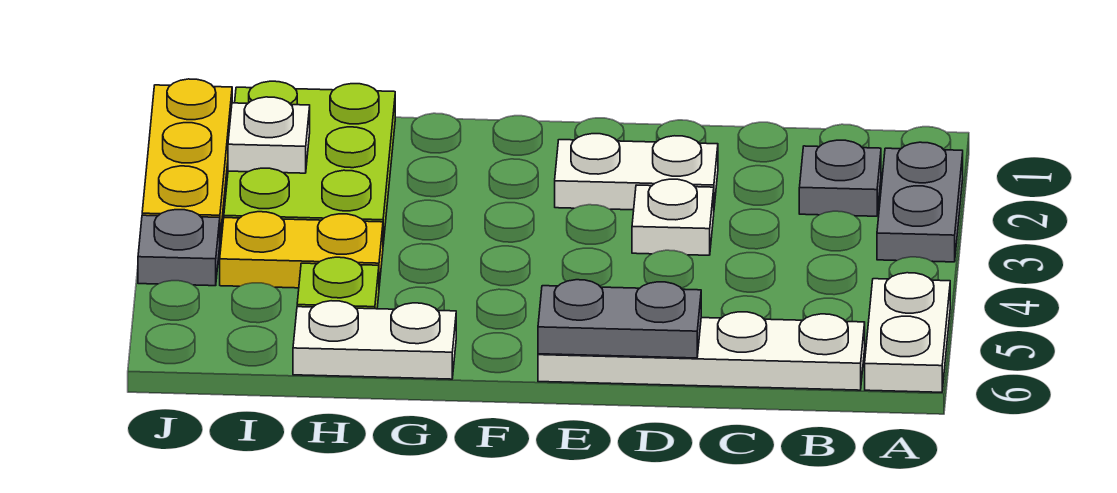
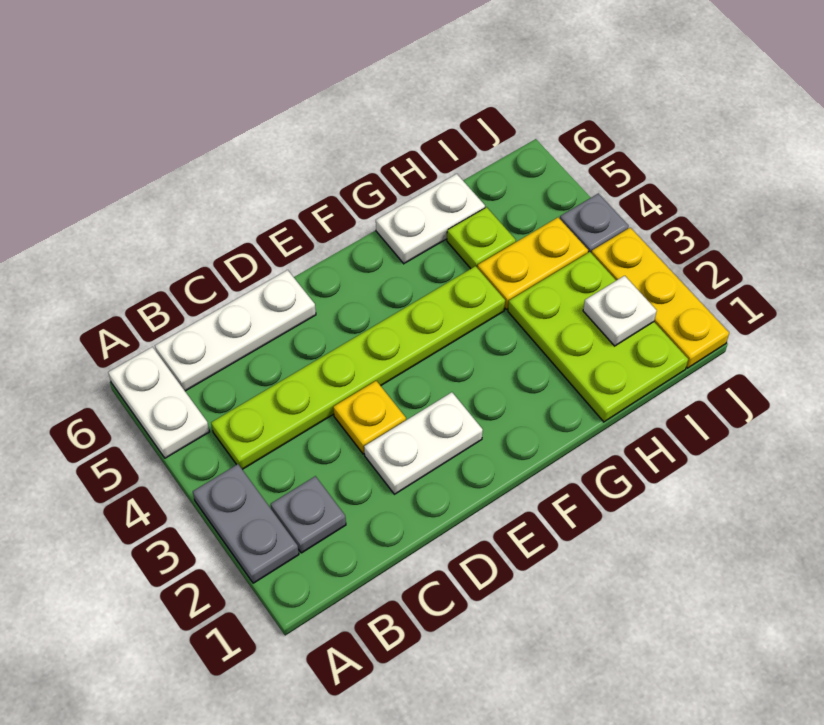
none -> lime 1x6 plate [211,266,505,469]
white 1x4 plate [538,312,865,390] -> white 1x3 plate [155,270,316,391]
white 1x1 plate [632,179,714,255] -> yellow 1x1 plate [333,381,406,454]
grey 1x2 plate [538,280,701,358] -> none

